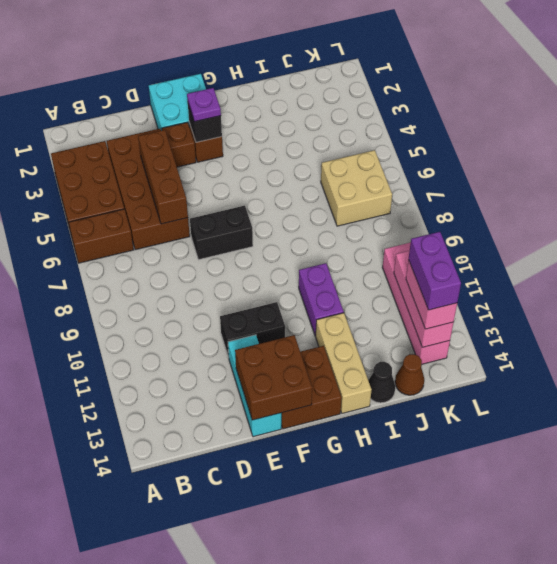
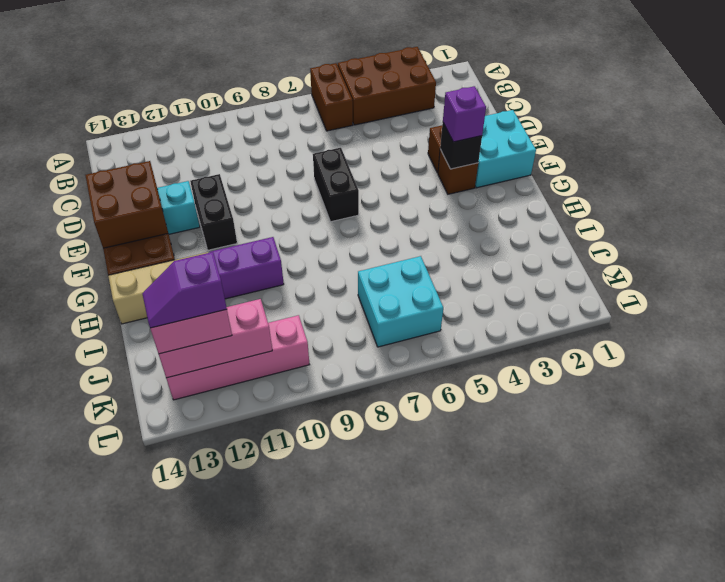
brown 2x4 brick [107,129,190,250] -> none
brown 1x3 brick [138,130,188,224] -> none
purple 1x1 plate [187,88,221,122] -> purple 1x1 brick [443,86,486,142]
black 1x1 cone [368,362,395,403] -> none
tan 2x2 brick [321,150,392,226] -> cyan 2x2 brick [358,256,443,347]
brown 1x1 cone [395,354,424,395] -> none
purple 1x2 brick [409,232,461,310] -> purple 1x2 slope [142,252,227,328]

